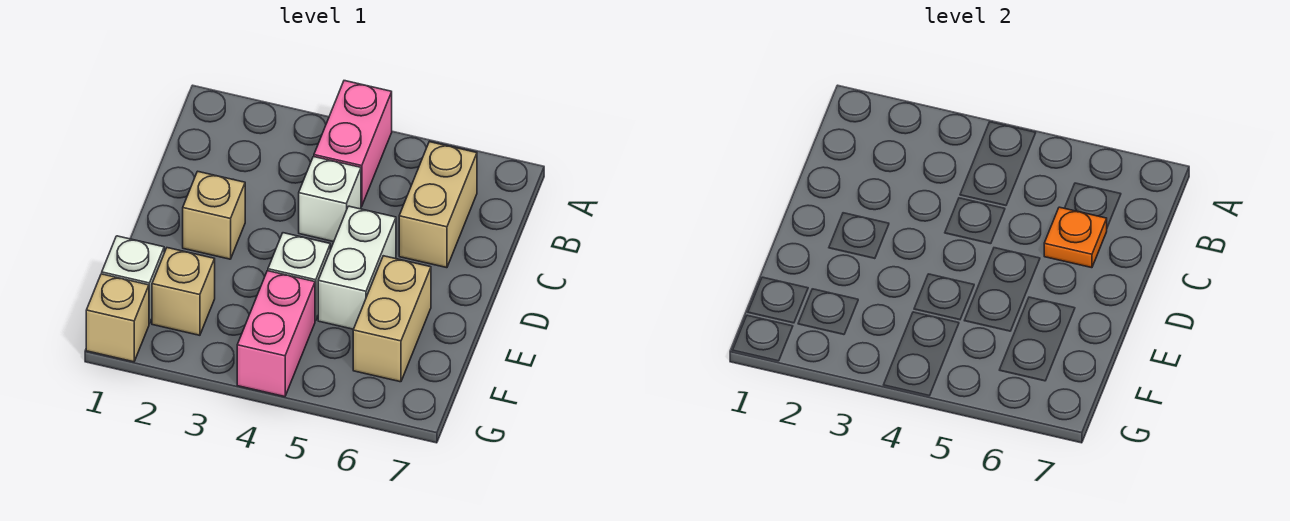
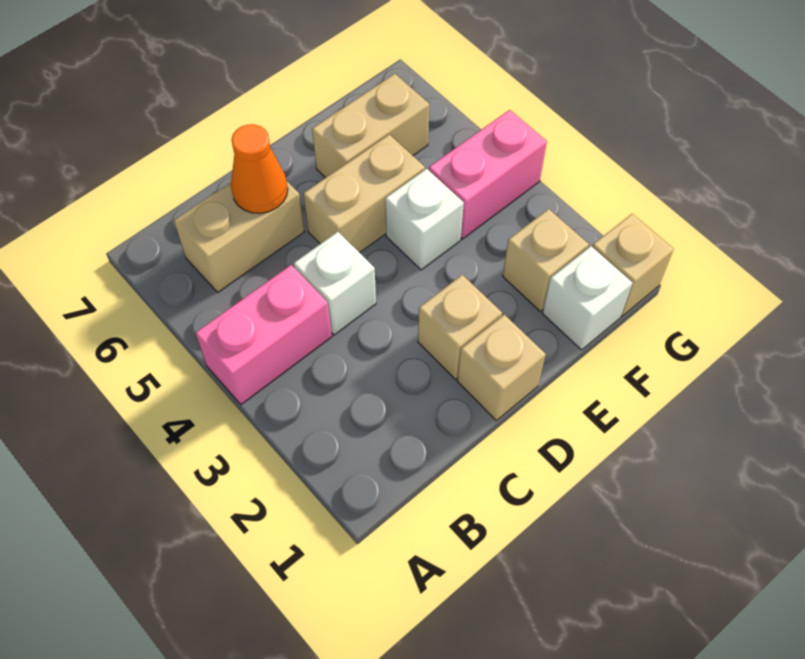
orange 1x1 plate [1044,207,1107,268] -> orange 1x1 cone [231,124,288,213]
none -> tan 1x1 brick [457,315,546,421]
white 1x2 brick [318,206,396,329] -> tan 1x2 brick [303,135,425,253]

